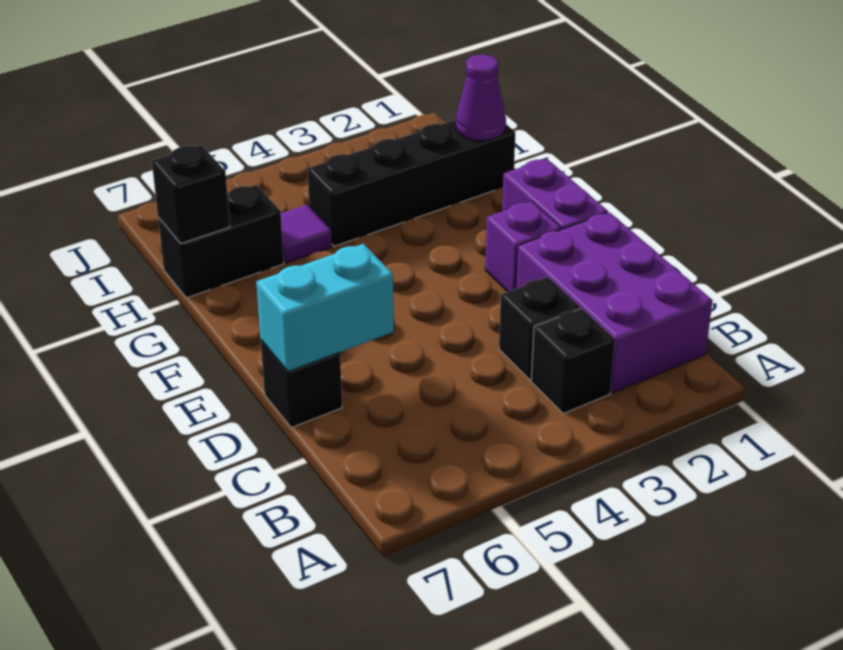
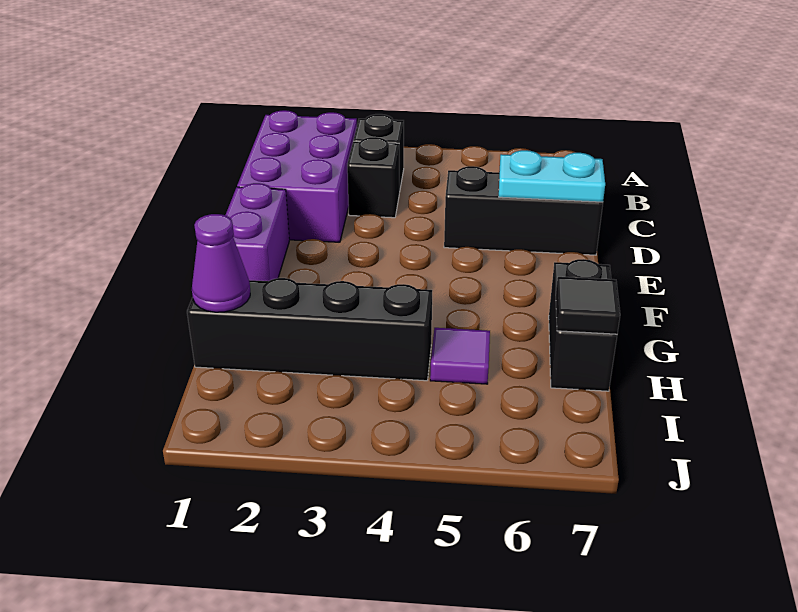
cyan 1x2 brick [256,244,394,372] -> cyan 1x2 plate [499,150,605,202]
black 1x1 brick [261,340,342,428] -> black 1x3 brick [444,166,603,255]
purple 1x1 brick [485,201,562,292] -> none
black 1x2 brick [158,185,284,298] -> black 1x2 brick turned to [549,259,617,391]
black 1x1 brick [152,145,230,243] -> black 1x1 tile [556,277,620,334]

